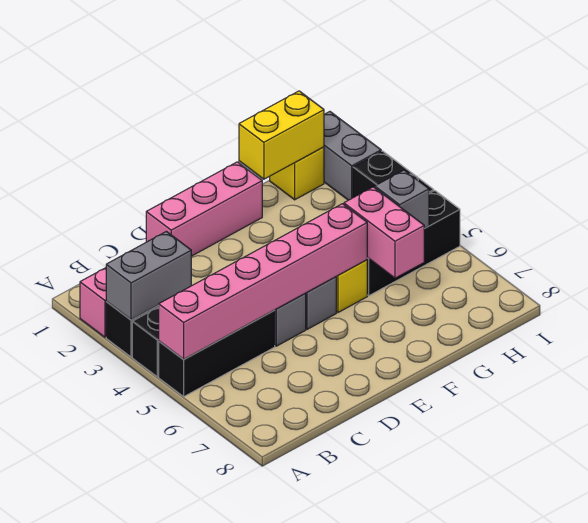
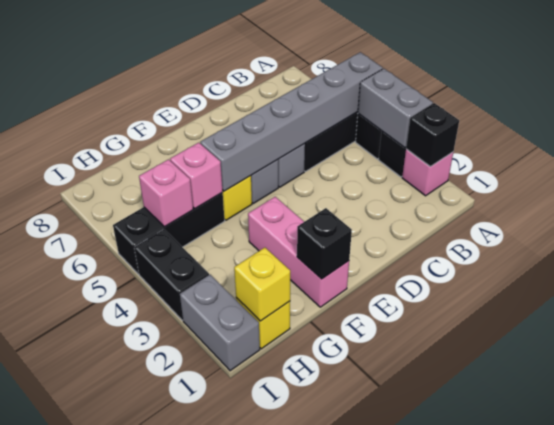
none -> black 1x1 brick [406,103,459,167]
grey 1x2 brick [106,232,191,320] -> grey 1x2 brick turned to [358,69,433,148]
pink 1x6 brick [159,204,367,359] -> grey 1x6 brick [200,52,383,191]
pink 1x3 brick [146,162,262,256] -> pink 1x3 brick turned to [248,197,349,307]
none -> black 1x1 brick [297,208,352,279]
yellow 1x2 brick [239,91,324,179] -> yellow 1x1 brick [234,248,290,321]
pink 1x2 brick [344,187,424,278] -> pink 1x1 brick [170,143,223,208]
grey 1x1 brick [375,170,429,228] -> pink 1x1 brick [139,159,193,227]

